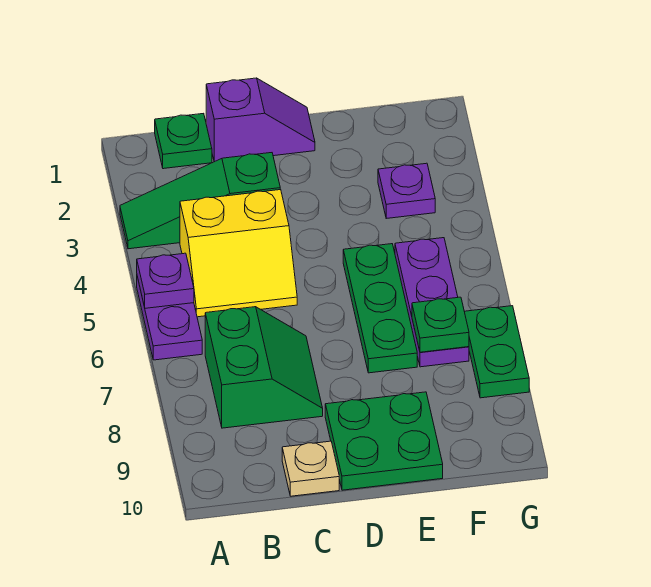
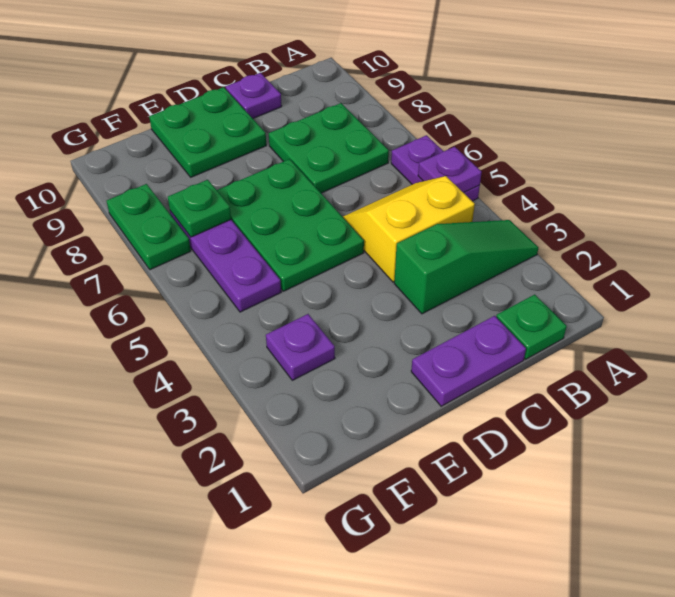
green 2x2 slope [205,307,323,428] -> green 2x2 plate [269,103,389,193]
purple 1x2 slope [206,78,315,162] -> purple 1x2 plate [411,316,526,406]
tan 1x1 plate [282,441,339,496] -> purple 1x1 plate [226,73,282,118]
green 1x3 plate [343,244,417,373] -> green 2x3 plate [217,159,364,291]

